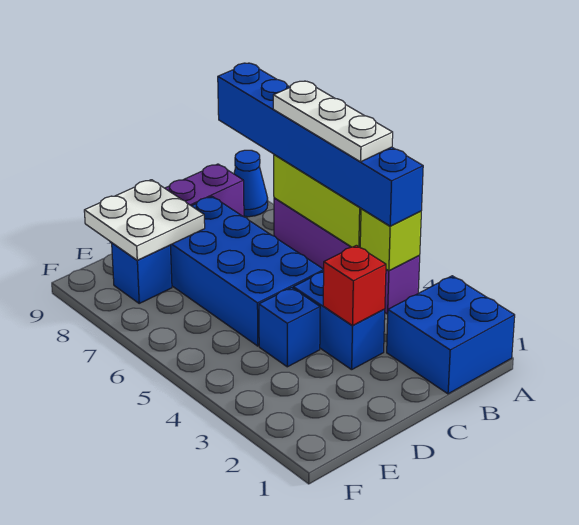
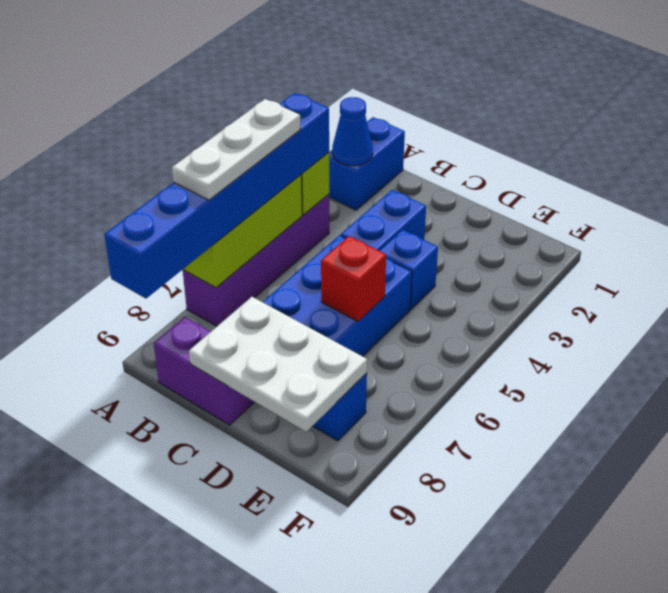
blue 2x2 brick [387,276,515,394] -> blue 1x2 brick [329,117,405,210]
blue 1x1 cone [234,150,268,217] -> blue 1x1 cone moved to [332,97,373,166]
red 1x1 brick [323,245,386,326] -> red 1x1 brick moved to [321,236,386,322]
white 2x2 plate [84,180,205,260] -> white 2x3 plate [189,297,367,432]

